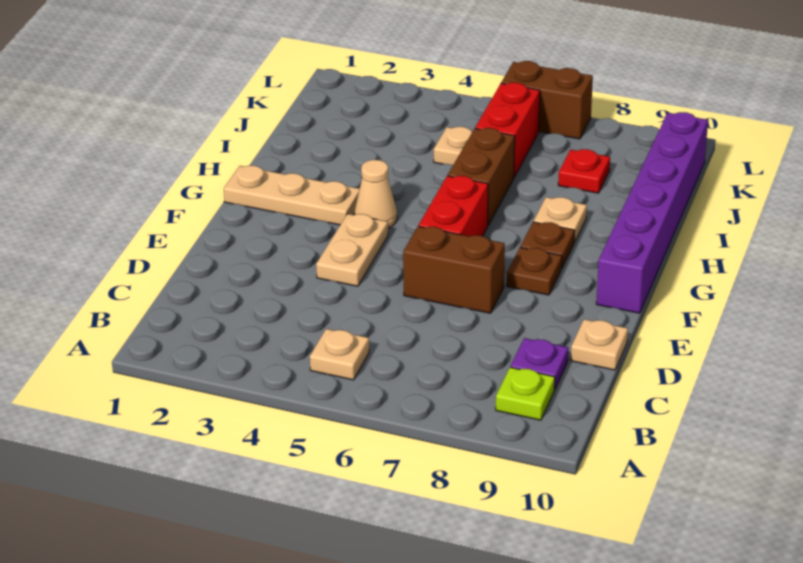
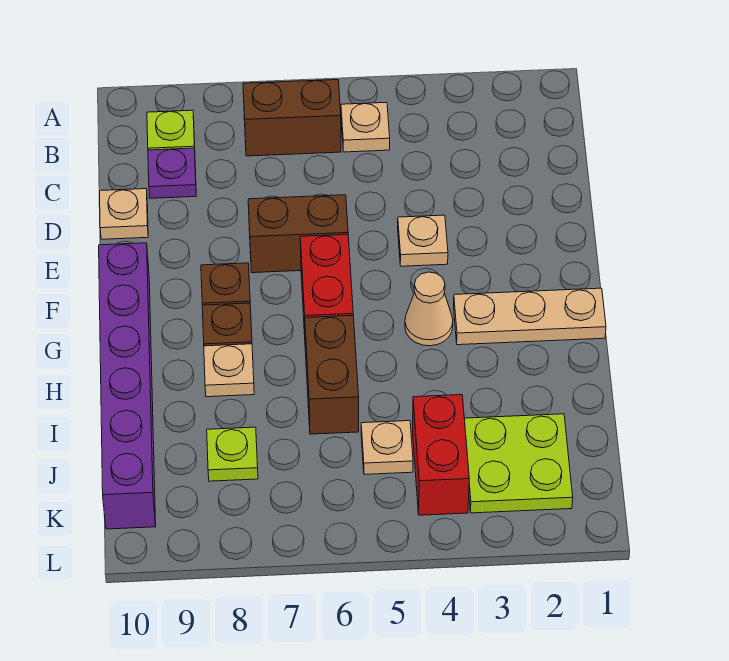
tan 1x2 plate [316,214,388,286] -> tan 1x1 plate [398,215,448,266]
none -> lime 2x2 plate [464,414,573,513]
red 1x2 brick [475,83,540,177] -> red 1x2 brick moved to [412,395,469,515]
red 1x1 plate [558,149,610,193] -> lime 1x1 plate [207,427,258,481]
brown 1x2 brick [501,61,593,139] -> brown 1x2 brick moved to [243,80,341,156]

